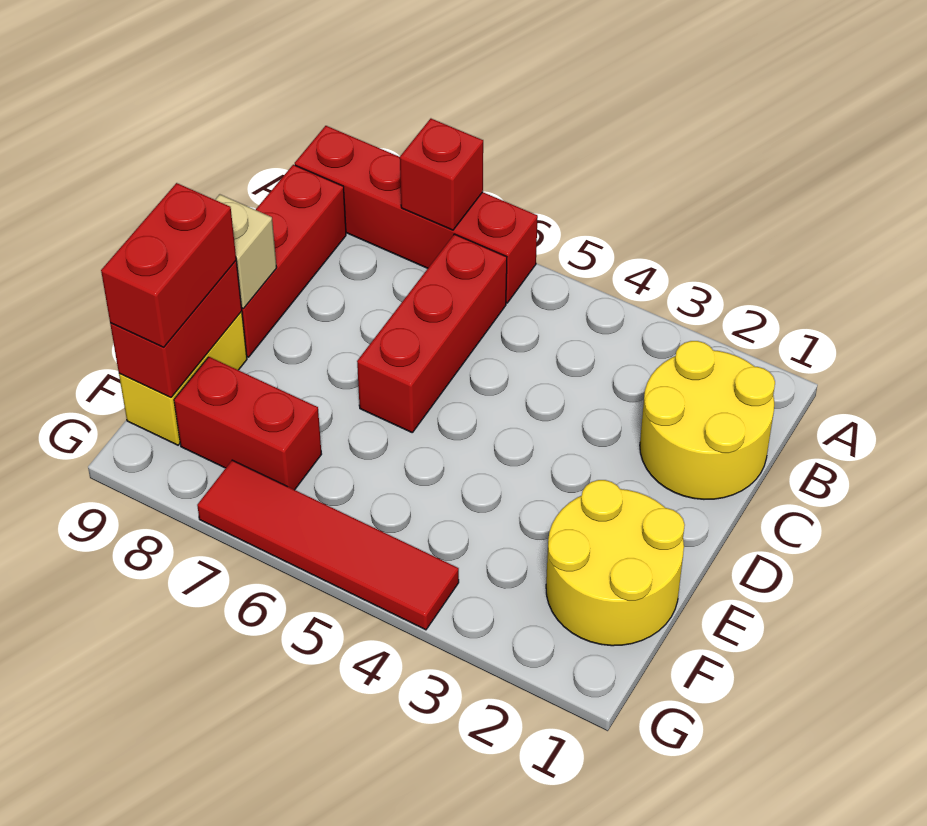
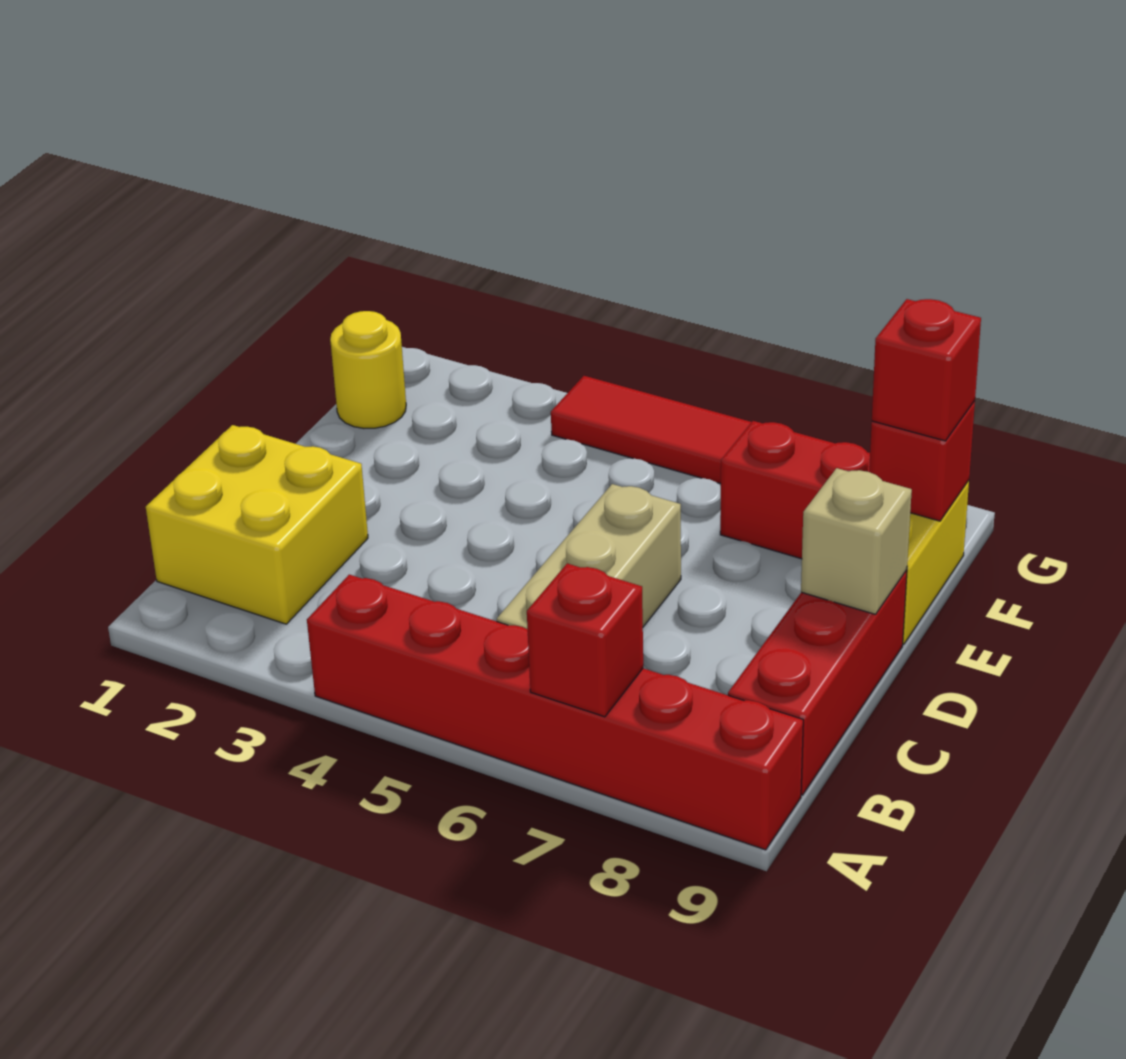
red 1x4 brick [295,126,538,303] -> red 1x6 brick [307,575,803,850]
yellow 2x2 round brick [640,341,775,499] -> yellow 2x2 brick [146,425,368,624]
red 1x3 brick [357,234,507,432] -> tan 1x3 brick [497,484,681,629]
yellow 2x2 round brick [546,480,685,646] -> yellow 1x1 round brick [330,311,406,428]
red 1x2 brick [110,261,242,397] -> red 1x1 brick [869,401,975,521]
red 1x2 brick [101,183,236,347] -> red 1x1 brick [872,299,981,441]

